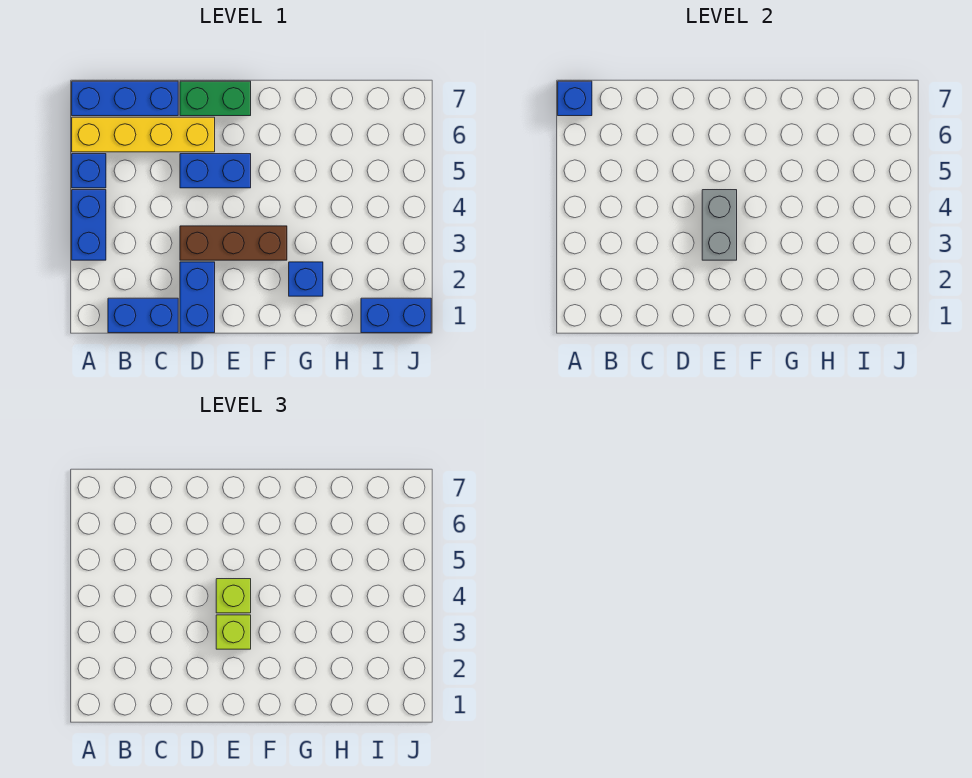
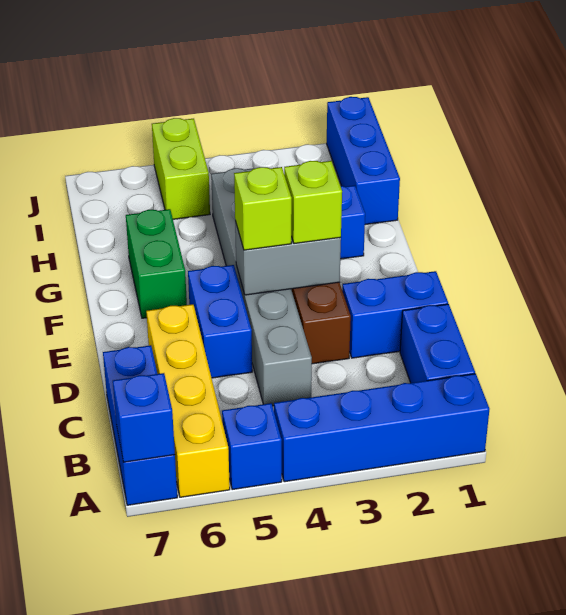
blue 1x2 brick [72,190,106,260] -> blue 1x4 brick [274,374,489,482]
none -> grey 1x6 brick [211,168,312,406]
green 1x2 brick [180,81,251,116] -> green 1x2 brick moved to [126,209,187,318]
blue 1x2 brick [361,298,431,333] -> blue 1x3 brick [327,97,400,225]
none -> lime 1x2 brick [152,118,210,219]

